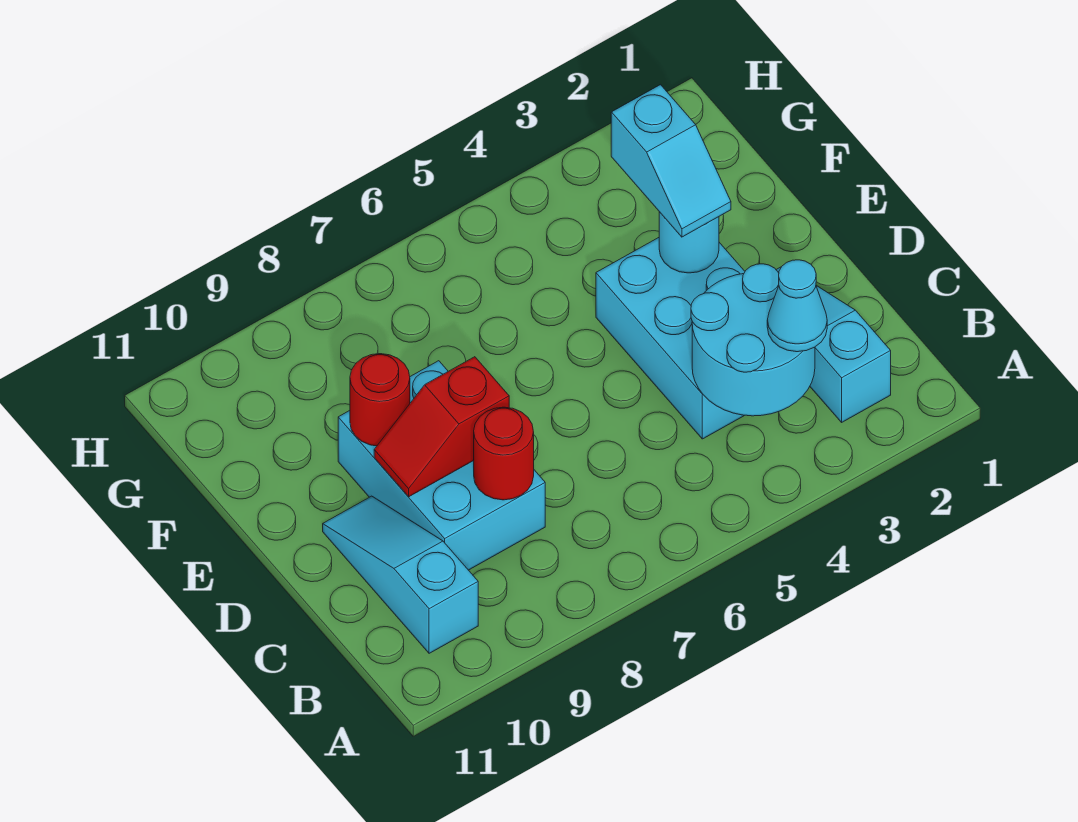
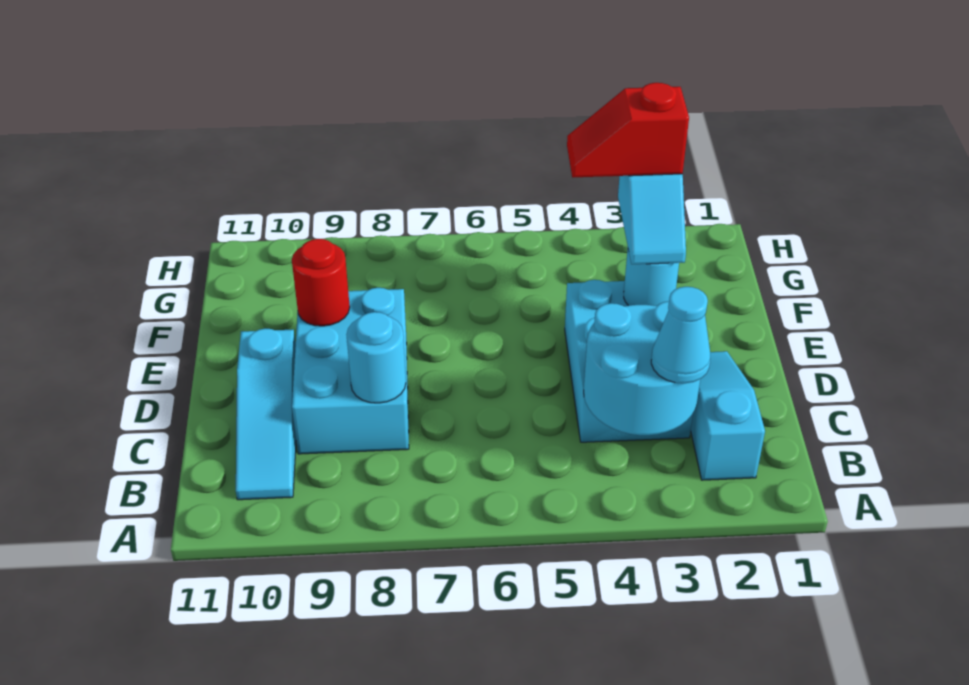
cyan 1x3 slope [323,496,478,653] -> cyan 1x3 slope turned to [236,328,296,500]
red 1x1 round brick [474,407,534,500] -> cyan 1x1 round brick [346,312,406,403]
red 1x2 slope [374,357,509,497] -> red 1x2 slope moved to [567,83,689,177]

